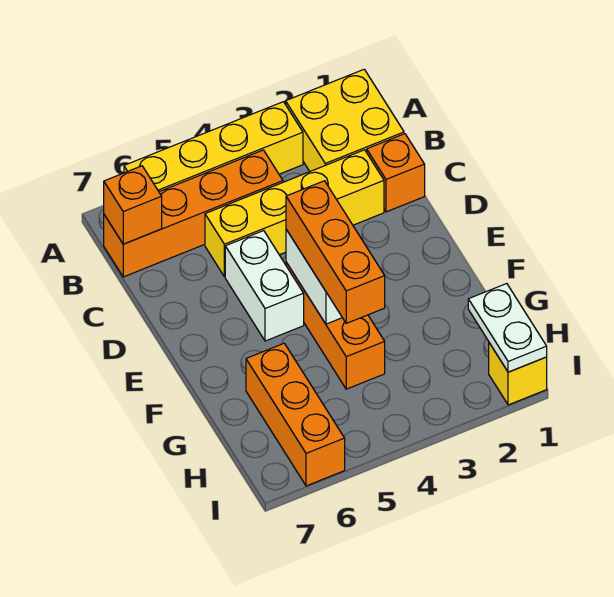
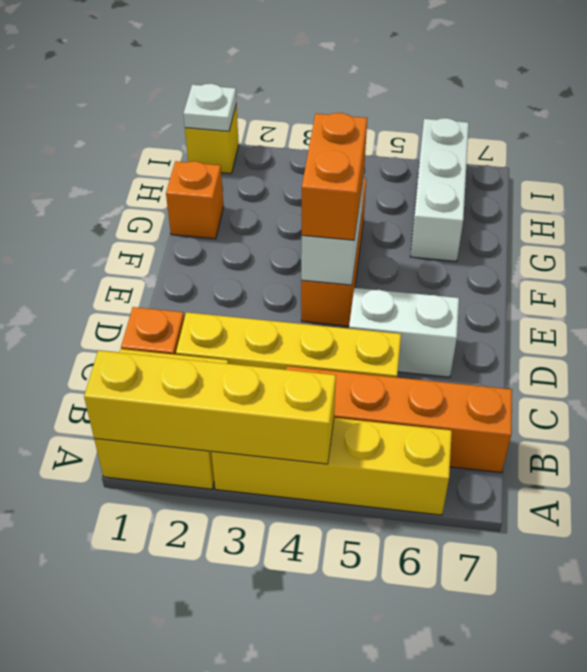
none -> yellow 1x4 brick [84,350,336,464]
orange 1x1 brick [104,166,162,244] -> orange 1x1 brick moved to [166,161,224,239]
white 1x2 brick [225,231,304,341] -> white 1x2 brick turned to [349,288,459,377]
orange 1x3 brick [286,181,385,323] -> orange 1x2 brick [302,113,367,240]
orange 1x3 brick [246,343,345,486] -> white 1x3 brick [410,118,469,261]
white 1x2 plate [468,284,547,372] -> white 1x1 plate [183,84,236,131]

